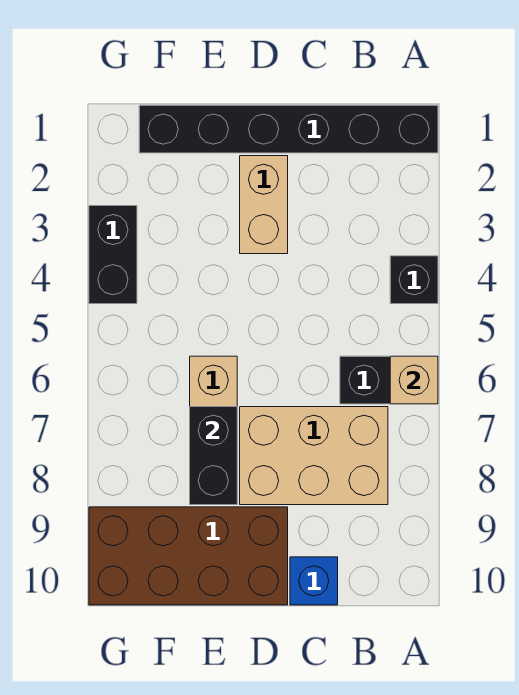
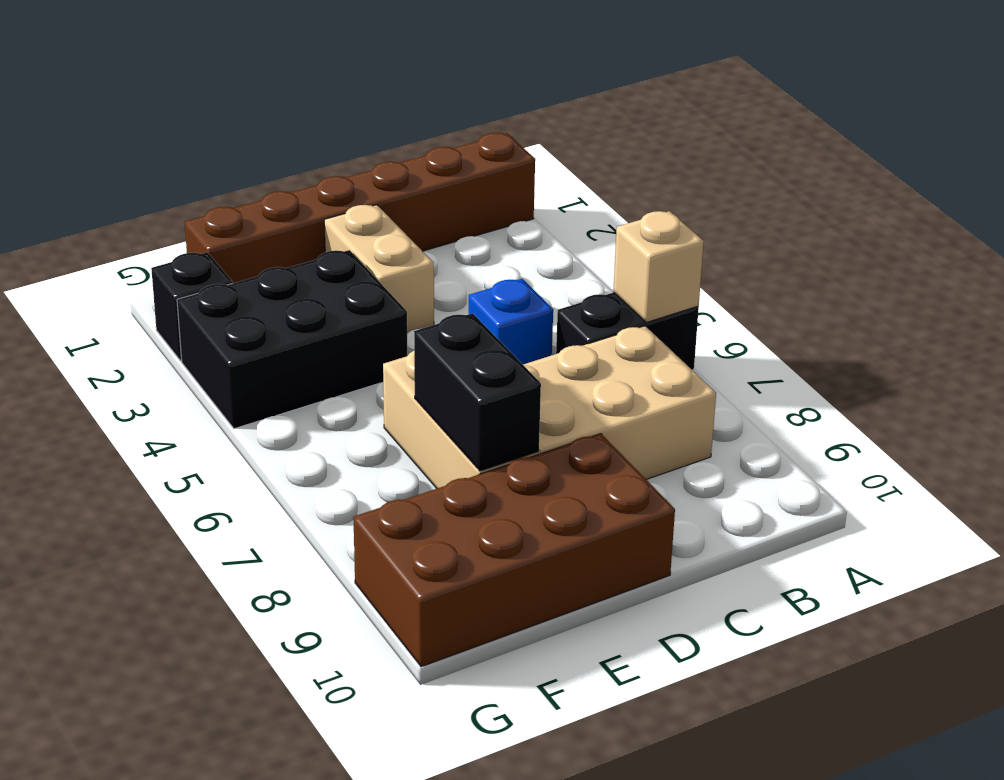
black 1x6 brick [139,105,438,153] -> brown 1x6 brick [185,133,535,283]
black 1x1 brick [390,256,438,304] -> black 1x1 brick moved to [151,252,233,361]
blue 1x1 brick [290,557,338,605] -> blue 1x1 brick moved to [469,279,553,364]
black 1x2 brick [89,206,137,304] -> black 2x3 brick [177,250,407,429]

